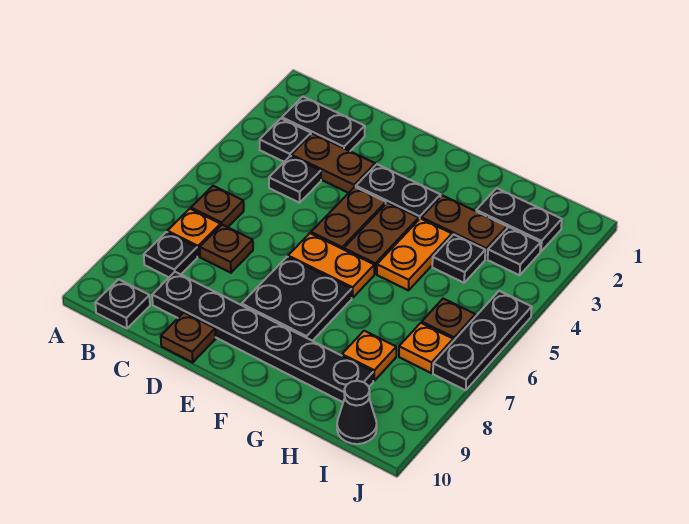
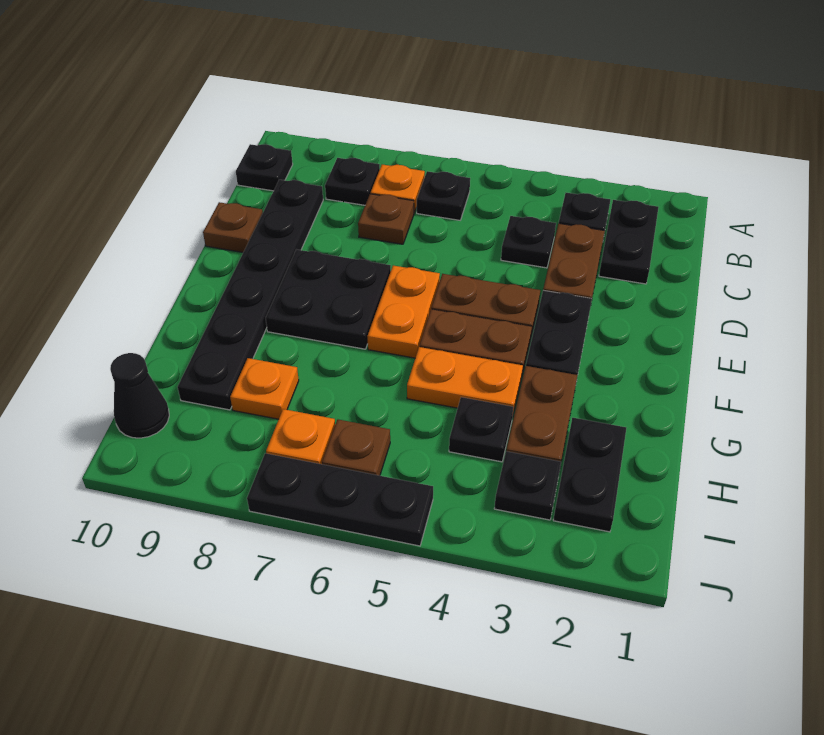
brown 1x1 plate [191,186,244,227] -> black 1x1 plate [417,171,470,220]

